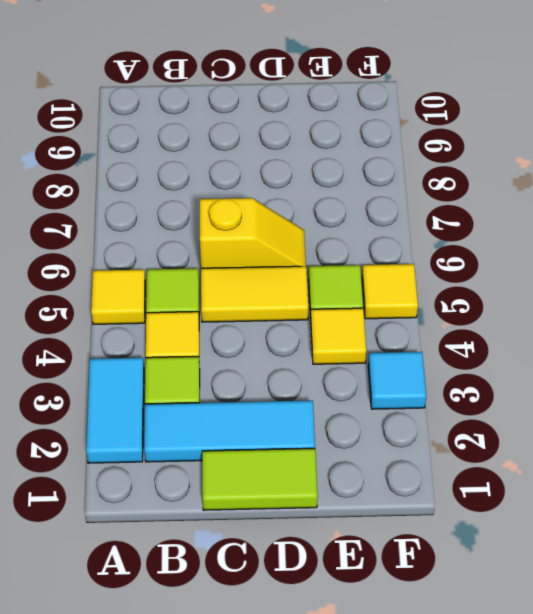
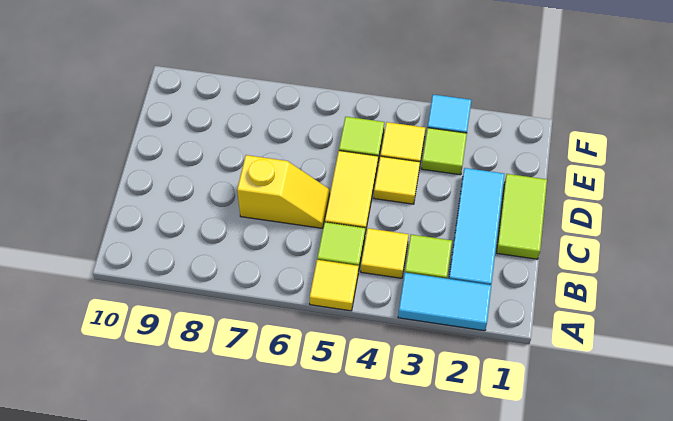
yellow 1x2 slope [200,198,306,268] -> yellow 1x2 slope turned to [237,155,330,228]
none -> lime 1x1 tile [422,128,467,175]
yellow 1x1 tile [362,264,418,319] -> yellow 1x1 tile moved to [374,156,420,204]

